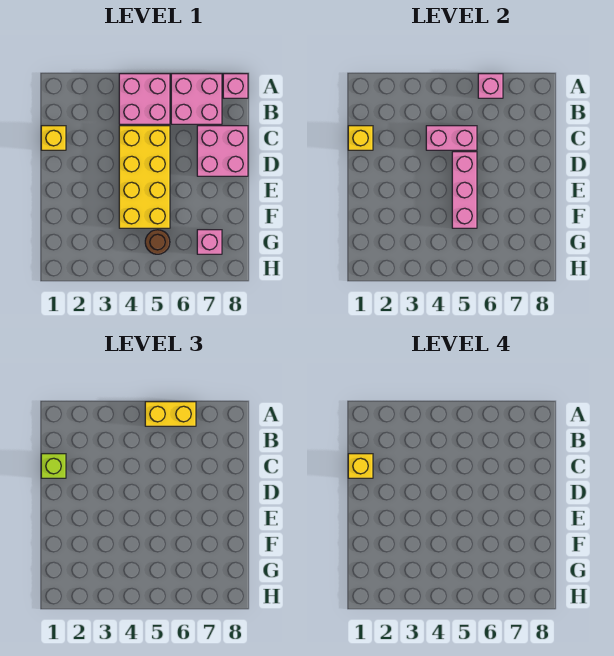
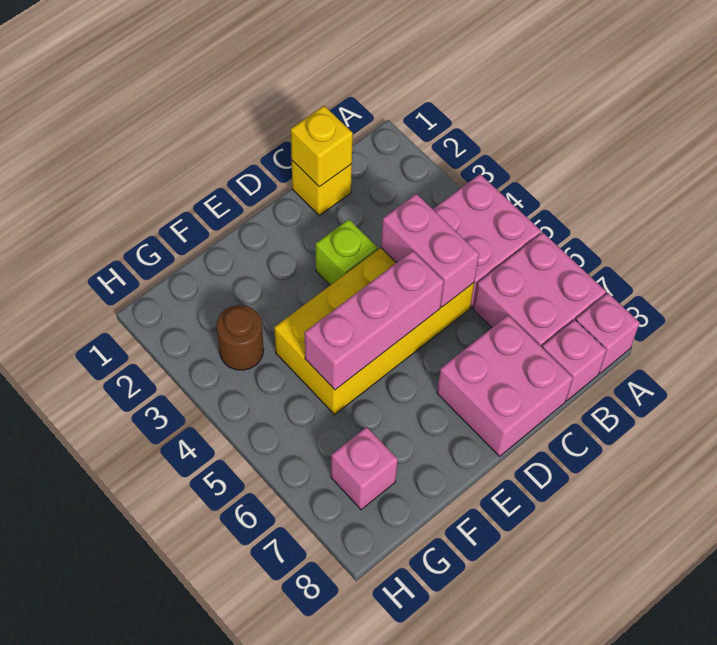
yellow 1x2 brick [145,402,196,426] -> none
pink 1x1 brick [478,74,503,98] -> pink 1x1 brick moved to [542,320,606,401]
lime 1x1 brick [41,454,66,478] -> lime 1x1 brick moved to [316,219,378,285]
yellow 1x1 brick [348,454,373,478] -> none
brown 1x1 round brick [145,230,170,254] -> brown 1x1 round brick moved to [217,305,263,370]

